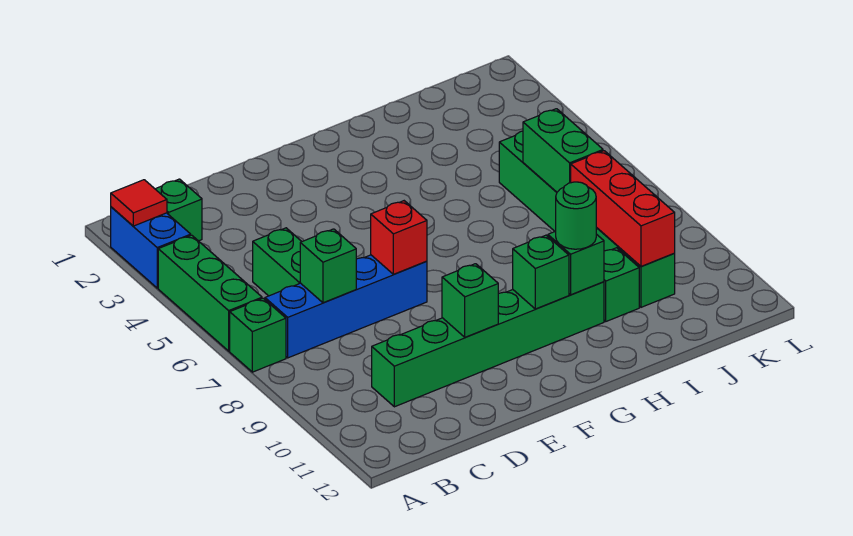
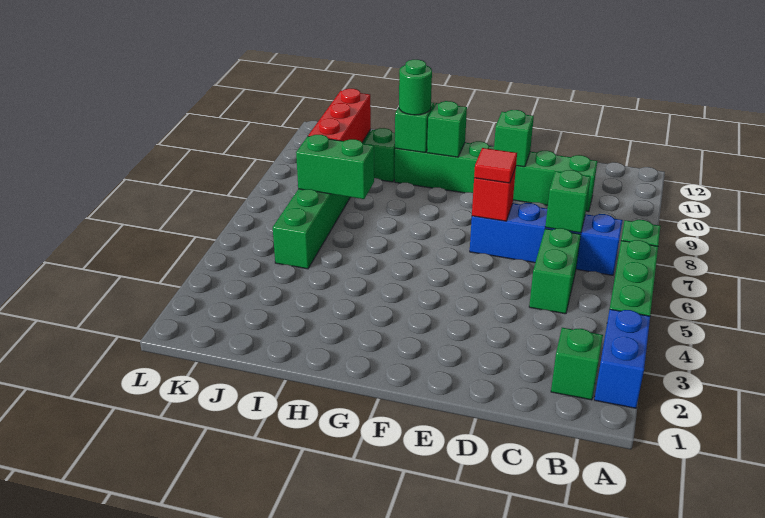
red 1x1 tile [111,180,167,226] -> red 1x1 tile moved to [474,148,517,183]
green 1x2 brick [523,109,603,192] -> green 1x2 brick turned to [296,135,374,199]

